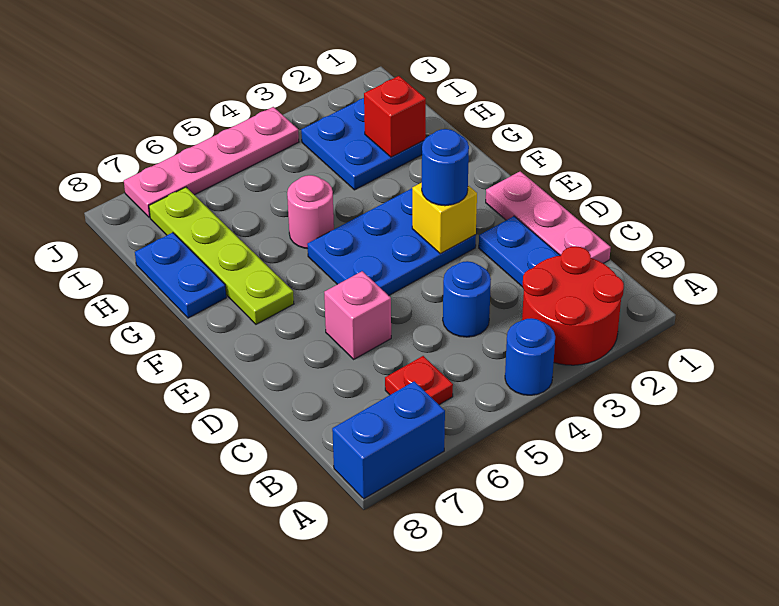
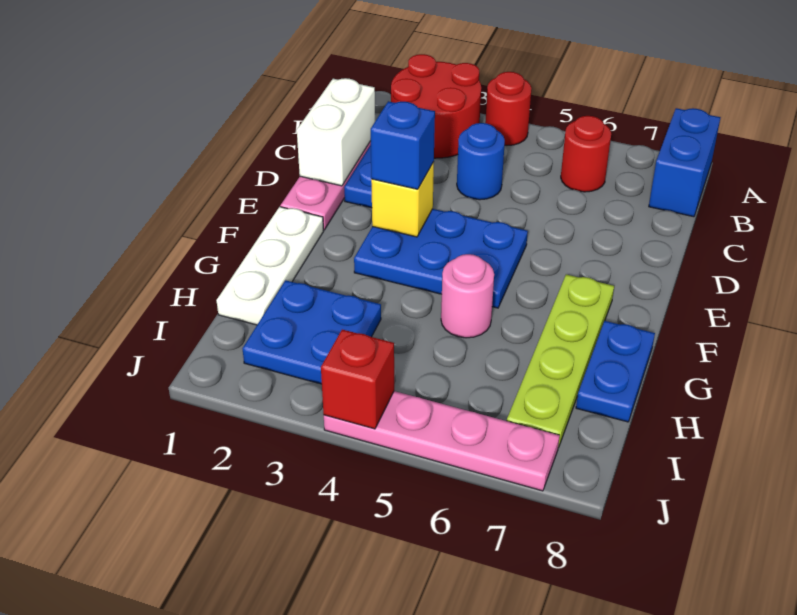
blue 1x1 round brick [505,318,555,395] -> red 1x1 round brick [485,72,531,145]
blue 1x2 brick [332,381,445,499] -> blue 1x2 brick turned to [649,108,721,217]
red 1x1 plate [385,356,453,405] -> red 1x1 round brick [561,116,611,192]
none -> white 1x2 brick [297,78,375,186]
pink 1x1 brick [324,271,391,359] -> none
blue 1x1 round brick [422,129,469,206] -> blue 1x1 brick [370,101,435,189]
none -> white 1x3 plate [216,207,324,325]
red 1x1 brick [364,76,426,157] -> red 1x1 brick moved to [321,330,394,429]

